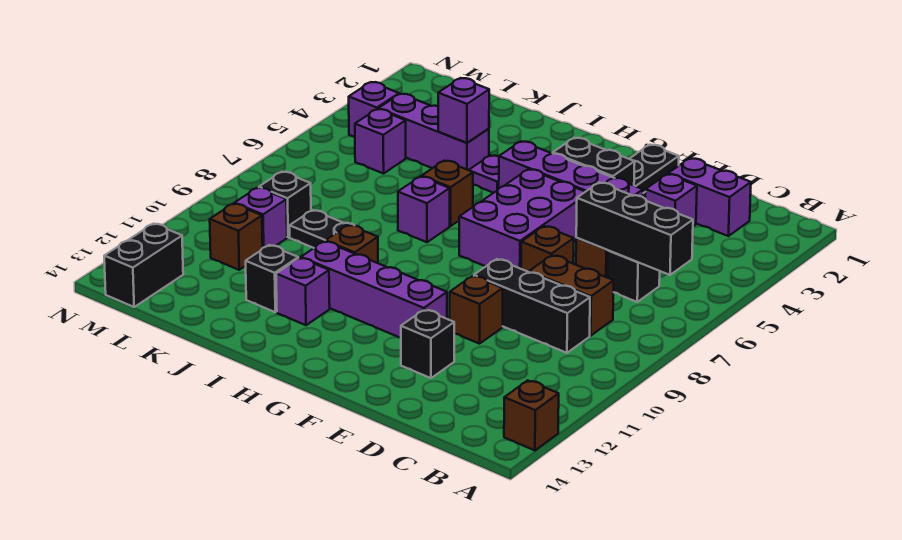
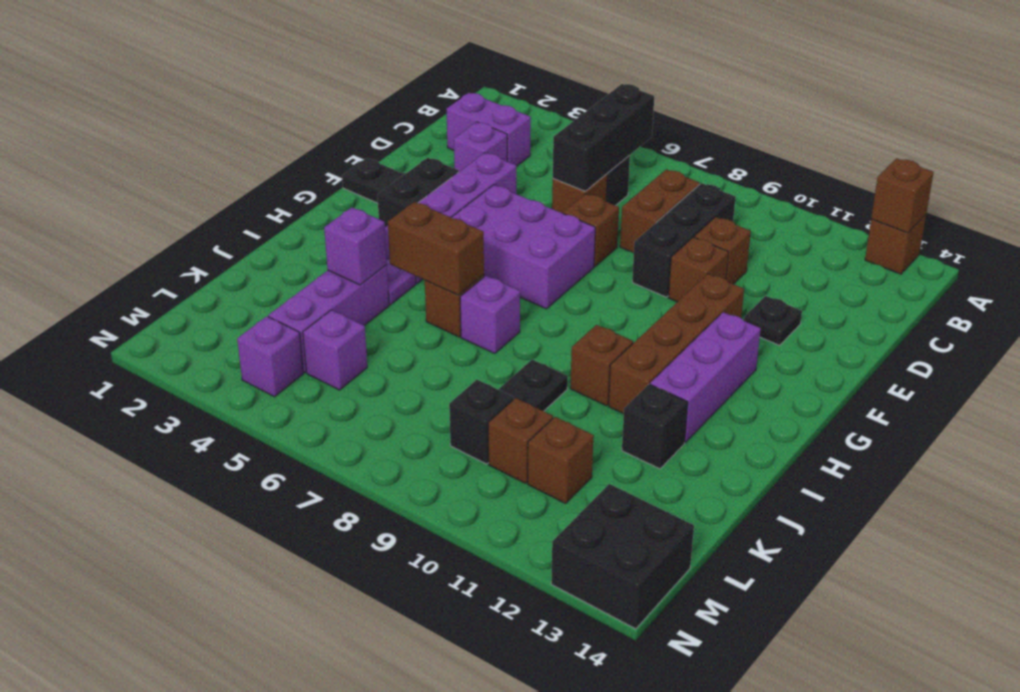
none -> brown 1x1 brick [871,158,934,233]
purple 1x2 brick [668,158,751,236] -> purple 1x2 brick turned to [446,93,531,167]
none -> brown 1x1 brick [694,217,751,284]
black 1x1 brick [401,310,455,378] -> black 1x1 plate [744,296,802,345]
purple 1x4 brick [301,241,447,338] -> brown 1x4 brick [609,274,744,414]
none -> brown 1x2 brick [388,202,484,295]
purple 1x1 brick [276,258,330,325] -> purple 1x3 brick [650,312,761,443]
purple 1x1 brick [234,188,287,248] -> brown 1x1 brick [488,398,553,483]
black 1x2 brick [104,224,183,307] -> black 2x2 brick [551,484,694,629]

